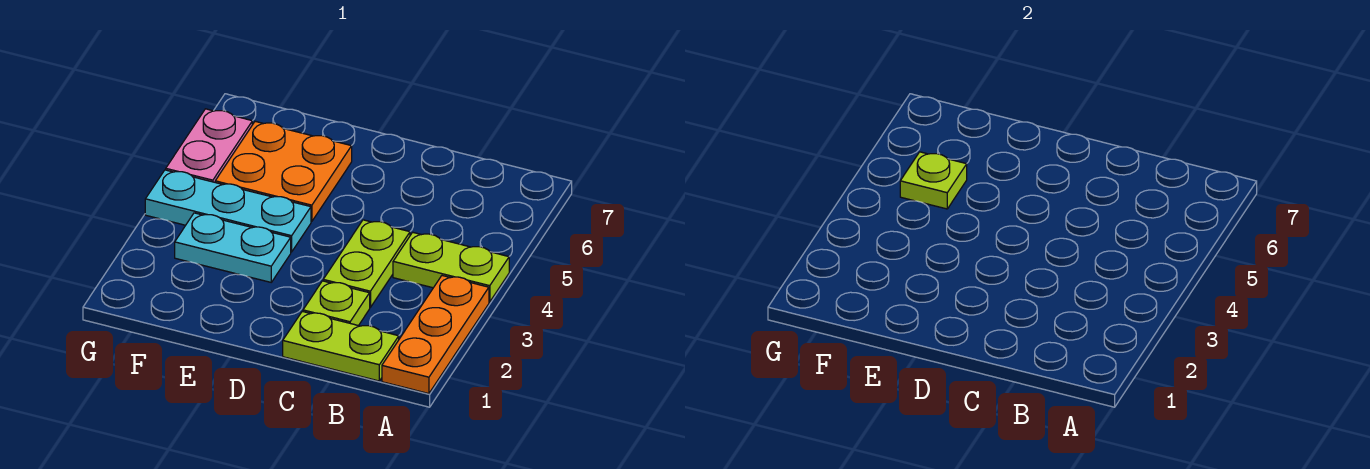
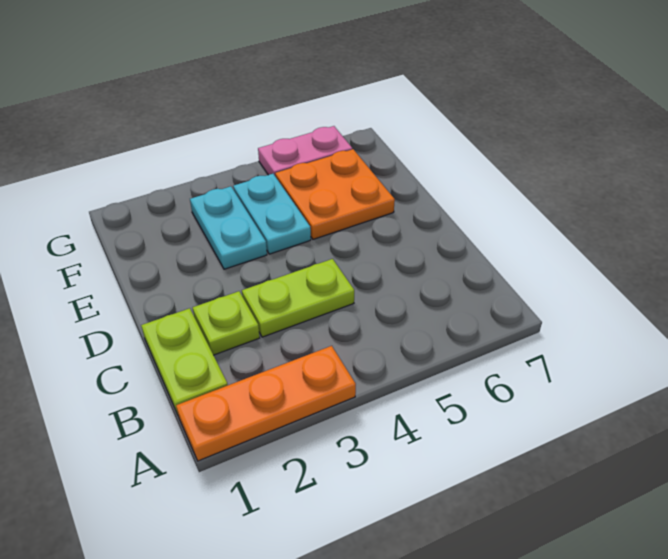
lime 1x2 plate [393,232,509,302] -> none
cyan 1x3 plate [145,170,311,252] -> cyan 1x2 plate [233,174,311,254]
lime 1x1 plate [900,152,967,209] -> none

